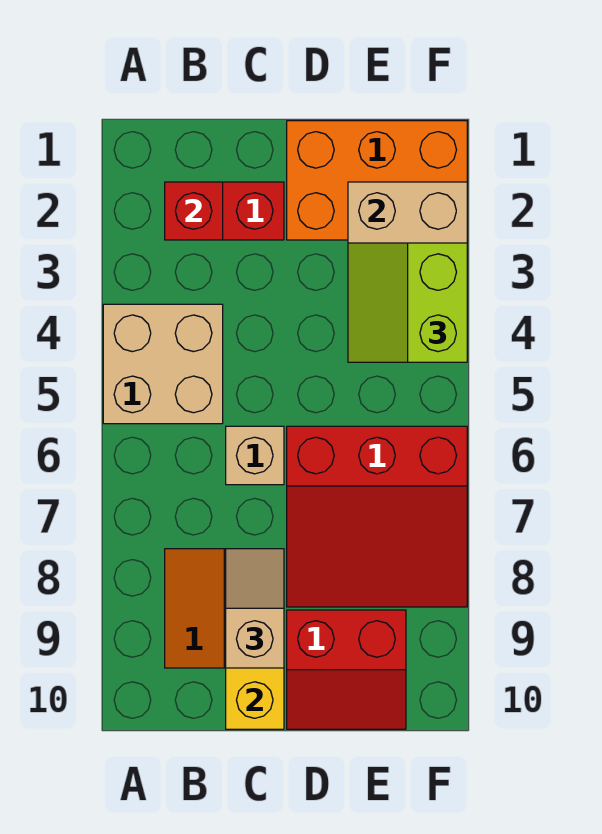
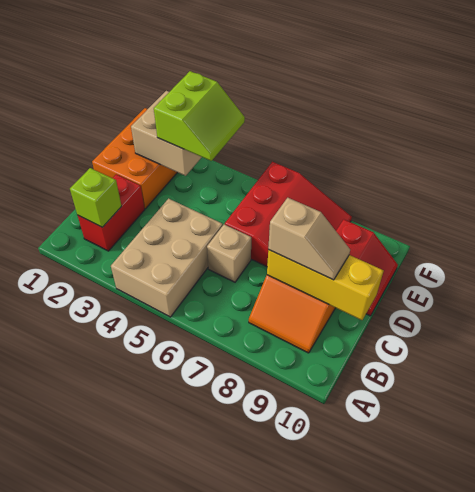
tan 2x2 brick [103,304,223,424] -> tan 2x3 brick [111,199,223,317]
red 1x1 brick [165,182,223,240] -> lime 1x1 brick [70,168,121,227]
tan 1x2 slope [226,549,284,668] -> tan 1x2 slope turned to [268,198,350,280]
lime 2x2 slope [348,243,467,362] -> lime 2x2 slope turned to [154,71,245,161]

